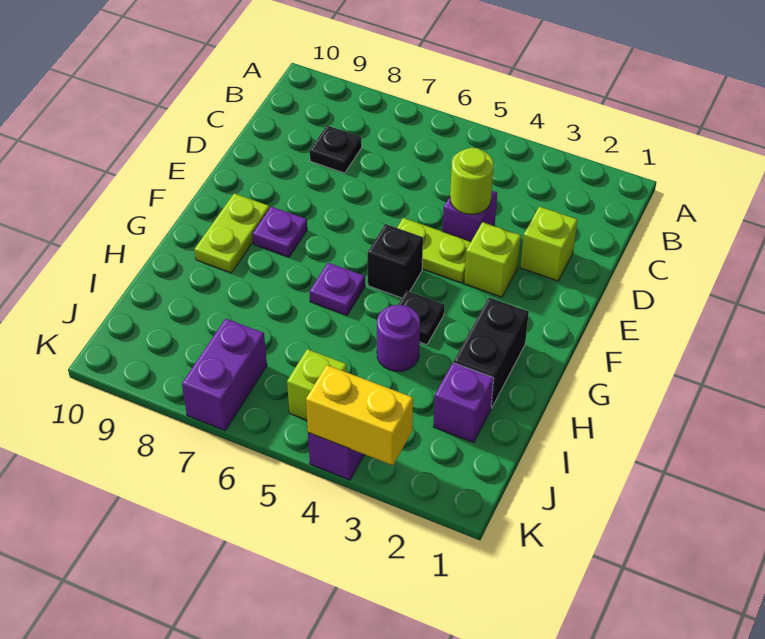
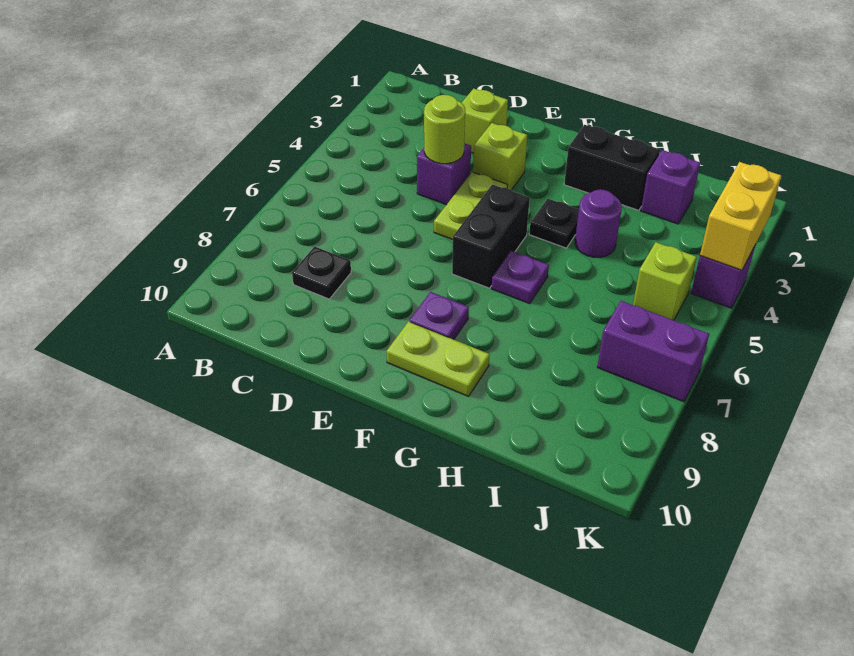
black 1x1 brick [368,224,423,298] -> black 1x2 brick [452,184,530,288]

